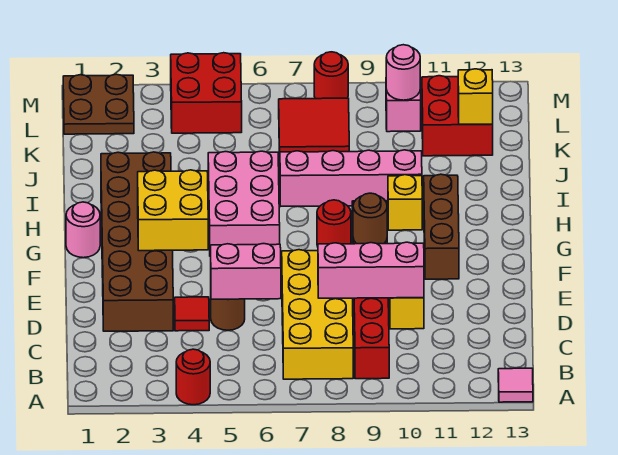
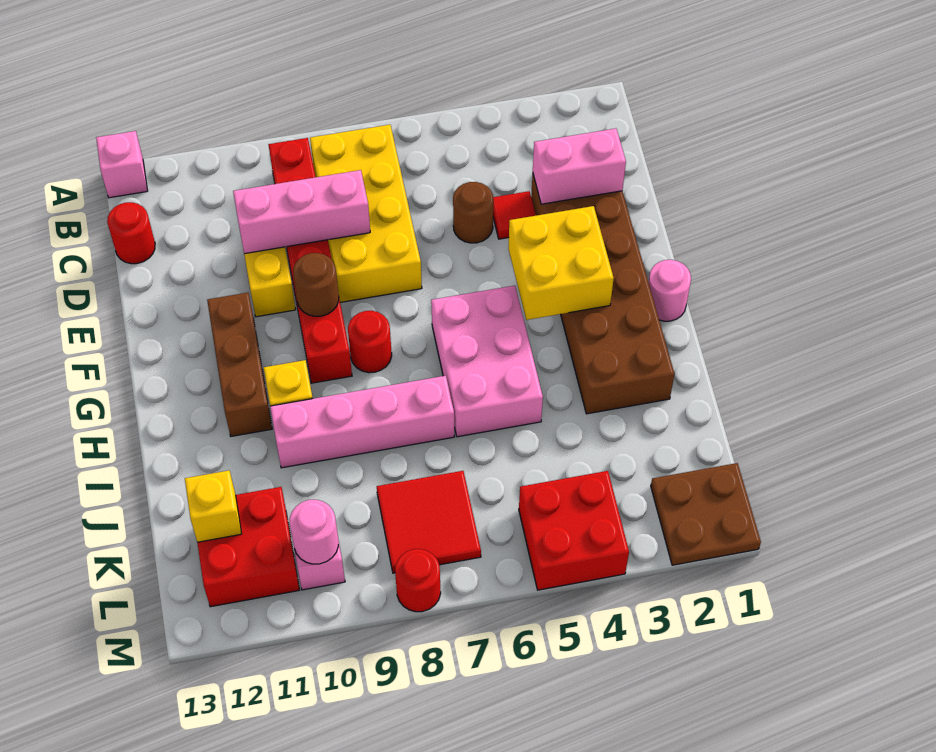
red 1x1 round brick [176,349,210,405] -> red 1x1 round brick moved to [107,202,155,264]
pink 1x1 tile [498,368,533,402] -> pink 1x1 brick [96,131,148,198]
pink 1x2 brick [211,244,281,299] -> pink 1x2 brick moved to [533,128,626,204]

